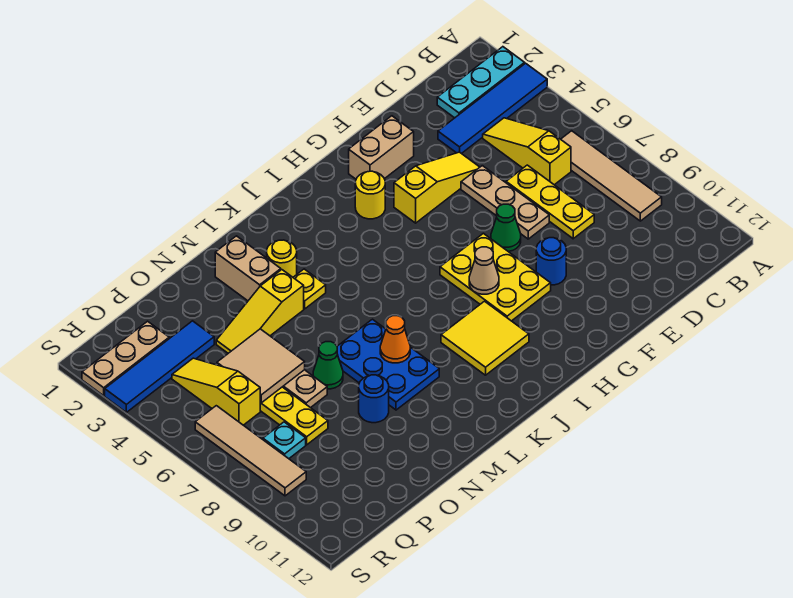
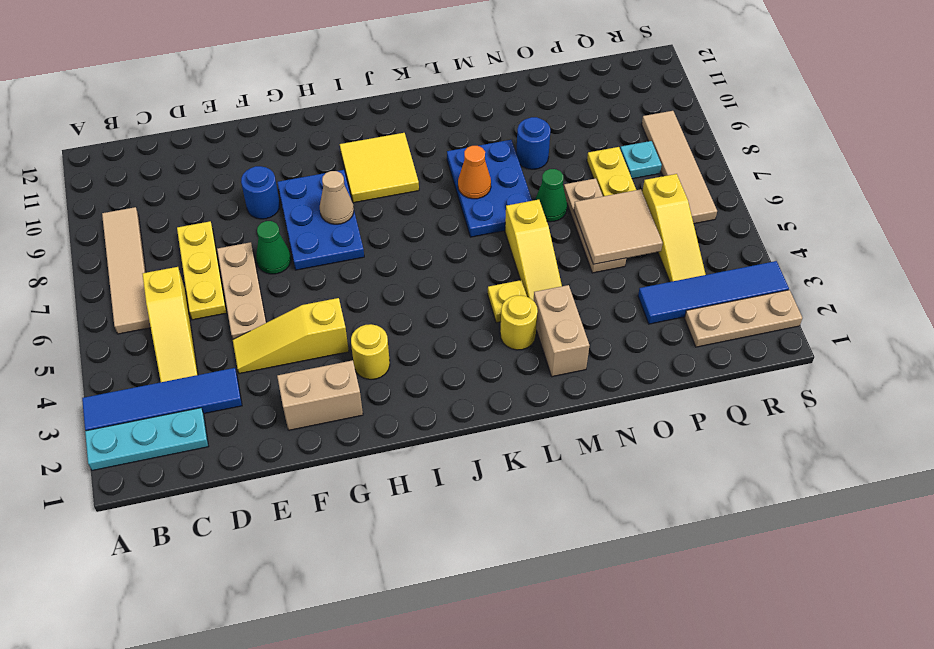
yellow 2x3 plate [440,233,551,321] -> blue 2x3 plate [277,170,364,270]
yellow 1x3 slope [216,270,304,353] -> yellow 1x3 slope turned to [505,200,562,300]

